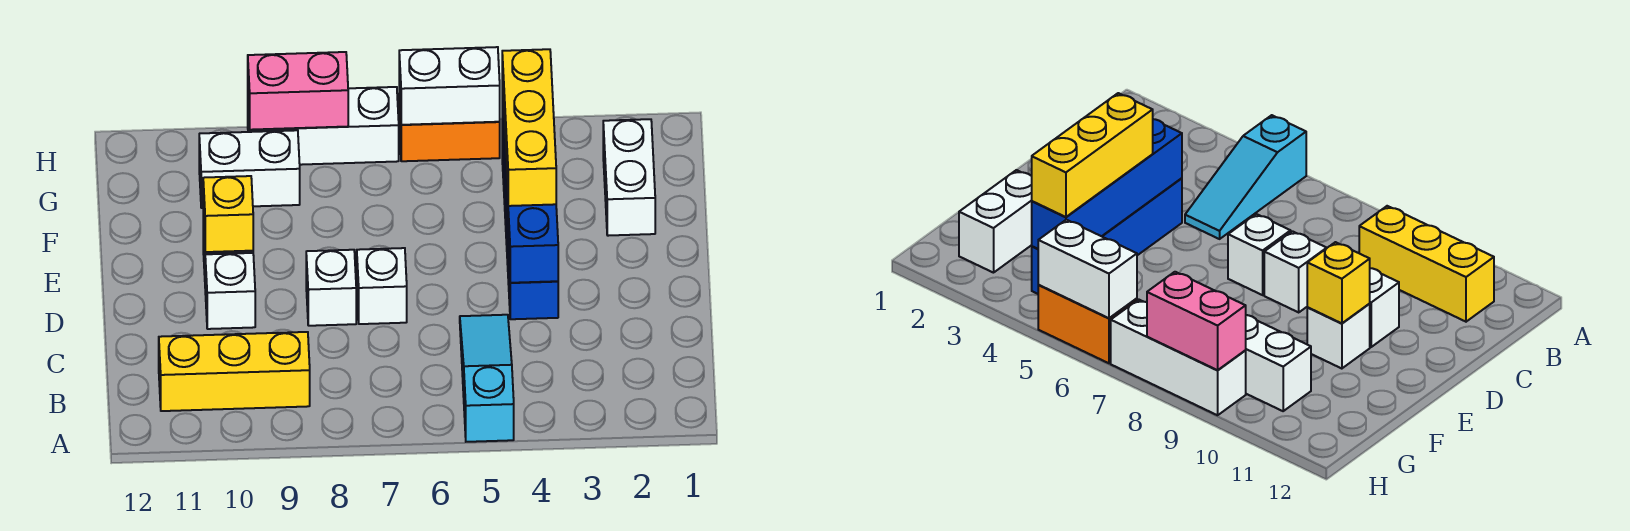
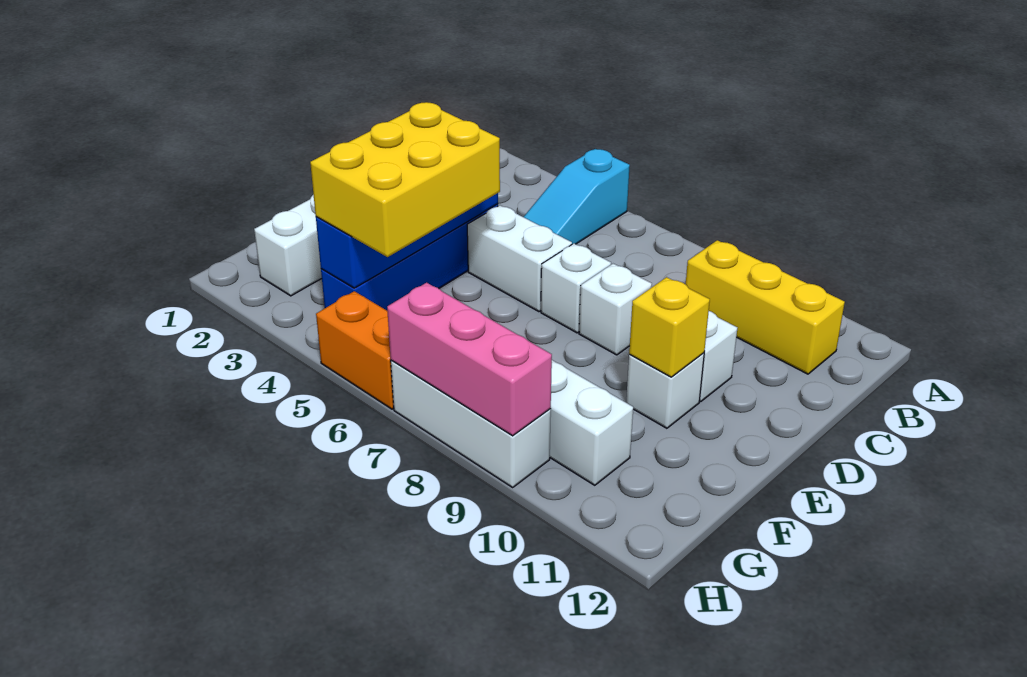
yellow 1x3 brick [502,49,556,206] -> yellow 2x3 brick [310,102,500,257]
white 1x2 brick [399,47,500,125] -> white 1x2 brick moved to [467,205,572,312]
pink 1x2 brick [248,52,348,130] -> pink 1x3 brick [387,283,552,436]

